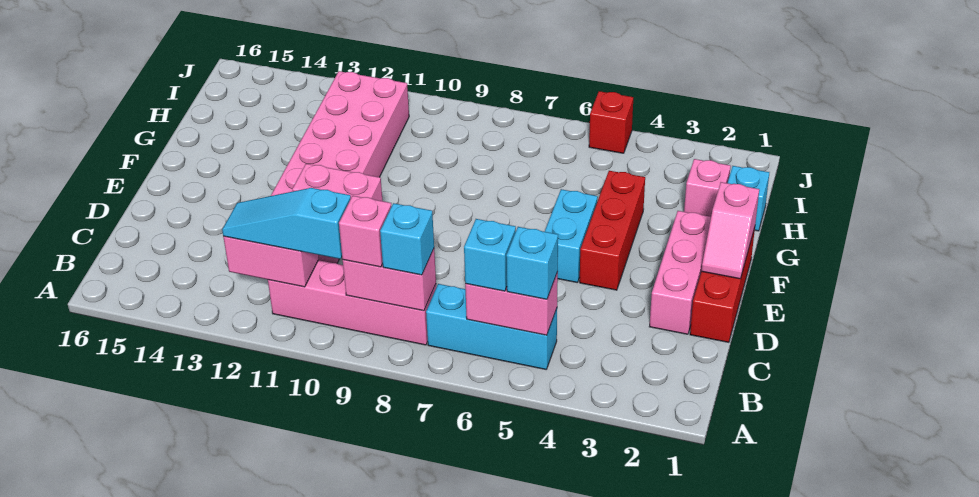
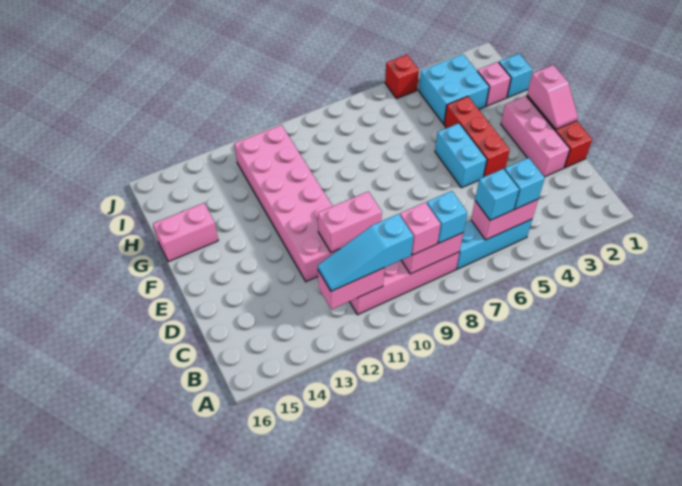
none -> pink 1x2 brick [153,203,218,262]
none -> cyan 2x2 brick [419,54,489,124]

